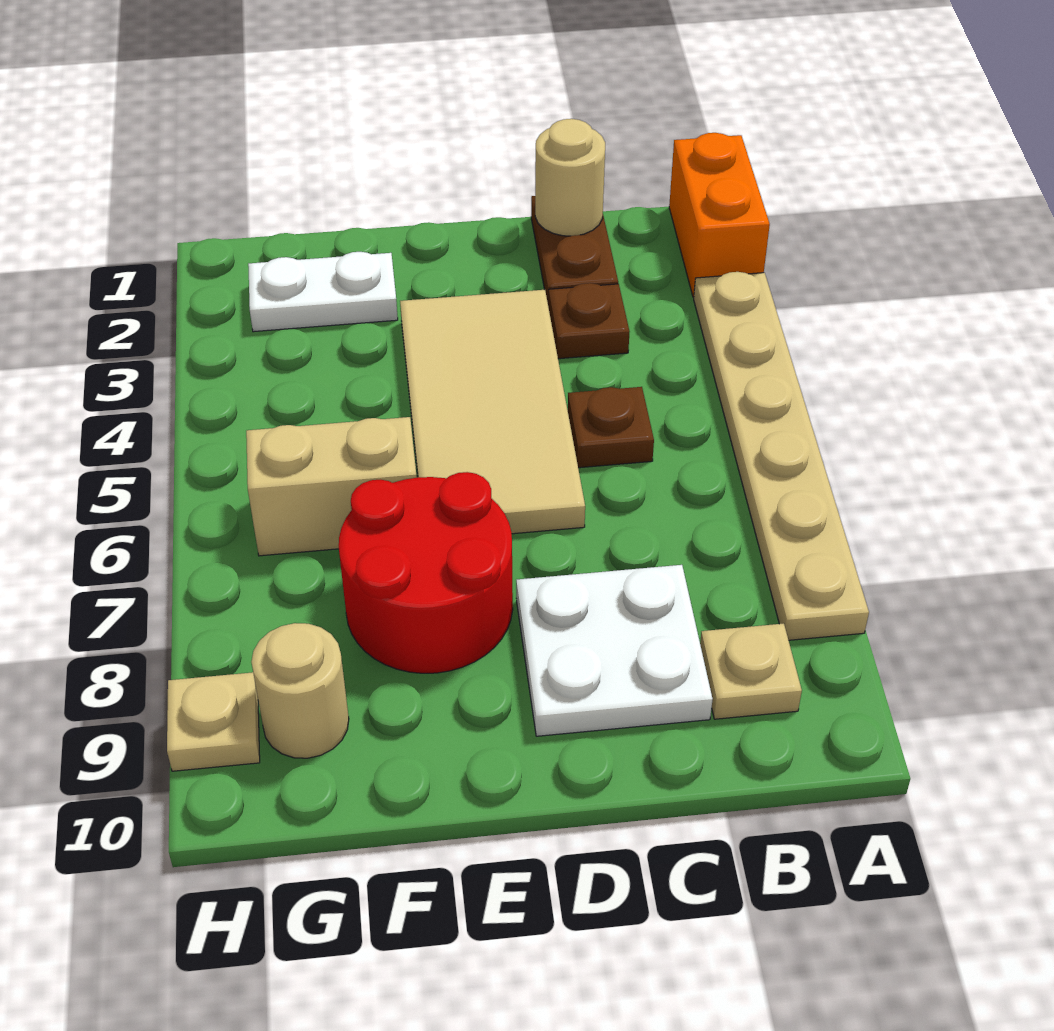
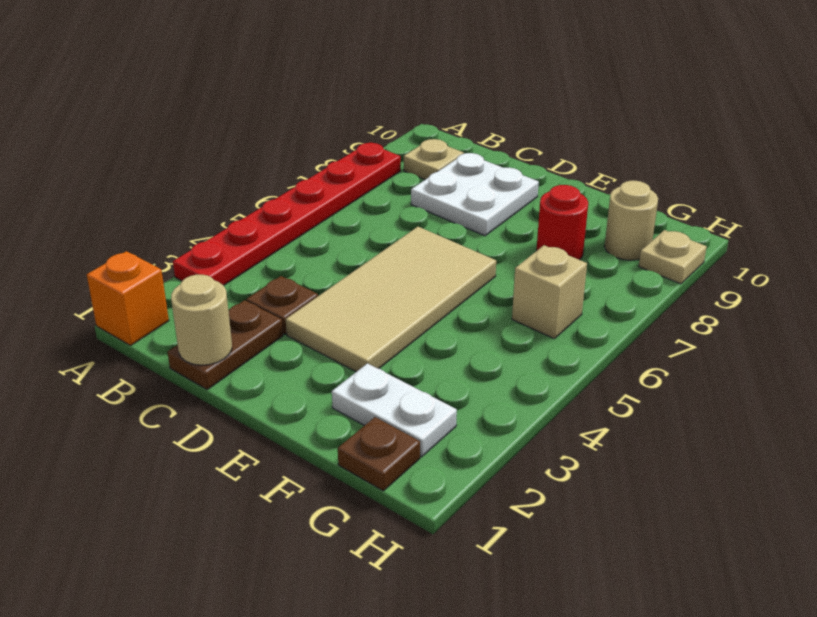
orange 1x2 brick [669,133,770,297] -> orange 1x1 brick [87,251,169,345]
tan 1x6 plate [694,272,869,640] -> red 1x6 plate [173,143,401,285]
brown 1x1 plate [568,387,654,468] -> brown 1x1 plate moved to [338,417,420,491]
red 2x2 round brick [339,472,513,673] -> red 1x1 round brick [536,185,588,260]
tan 1x2 brick [246,417,417,556] -> tan 1x1 brick [512,245,587,338]

